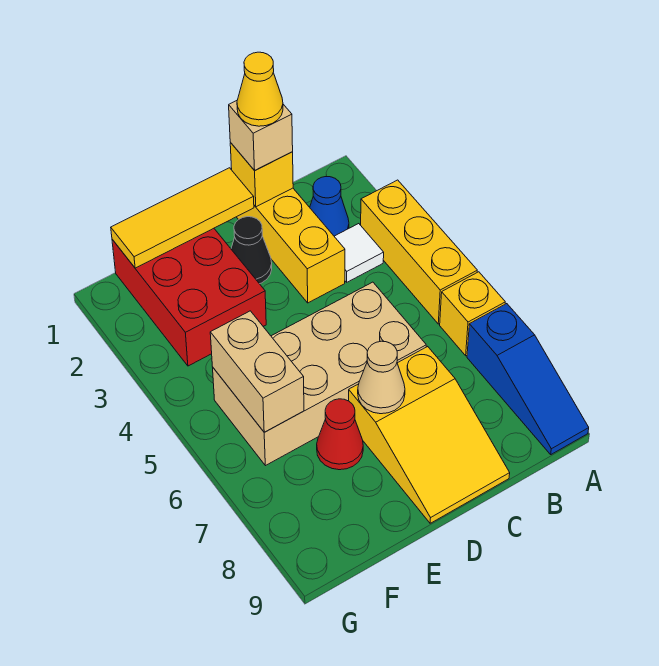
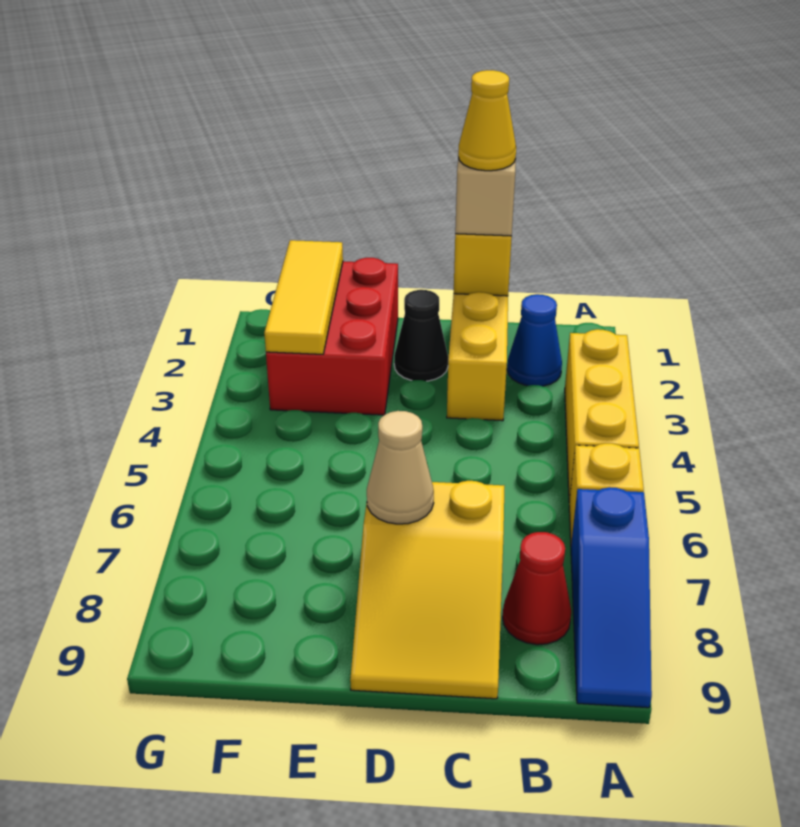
white 1x1 tile [334,224,384,282] -> none
tan 2x4 brick [213,282,426,466] -> none
yellow 1x3 tile [111,168,254,268] -> yellow 1x3 tile turned to [264,240,343,354]
red 1x1 cone [317,399,363,470] -> red 1x1 cone moved to [503,532,571,645]
tan 1x2 brick [210,311,304,432] -> none

